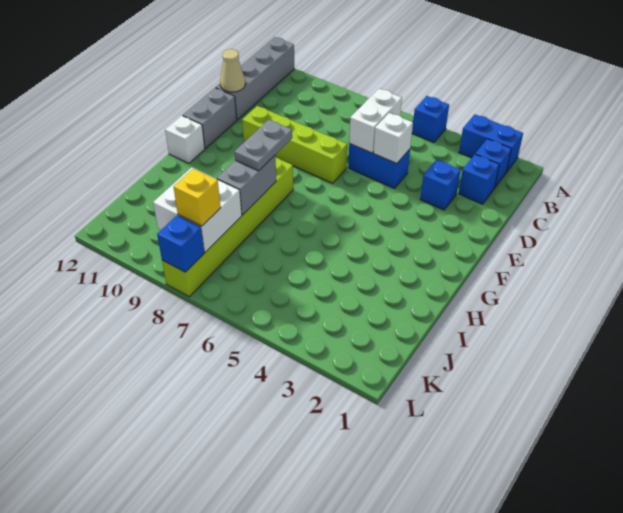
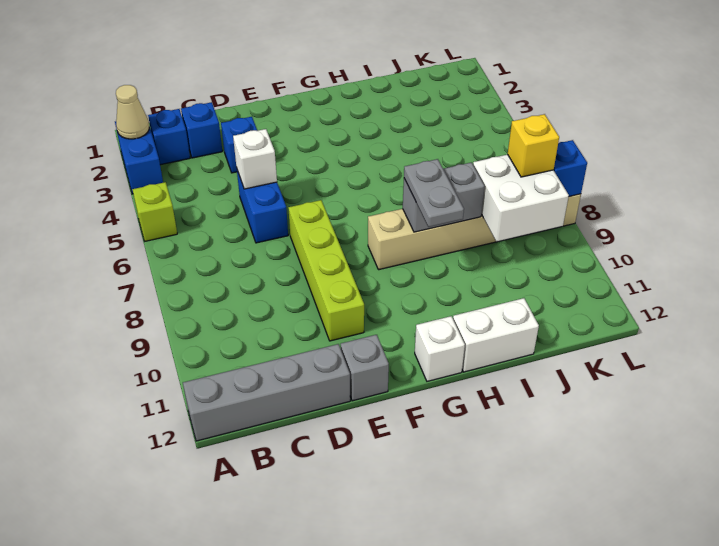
blue 1x1 brick [412,96,449,142] -> lime 1x1 brick [132,182,177,241]
white 1x2 brick [349,89,402,153] -> white 1x2 brick moved to [453,298,539,372]
tan 1x1 cone [220,49,245,92] -> tan 1x1 cone moved to [116,85,149,139]
grey 1x2 brick [183,88,237,148] -> grey 1x1 brick [341,335,389,401]
lime 1x6 brick [162,158,293,297] -> tan 1x6 brick [368,194,581,270]
grey 1x2 plate [235,120,292,171] -> grey 1x2 plate turned to [404,159,464,227]

